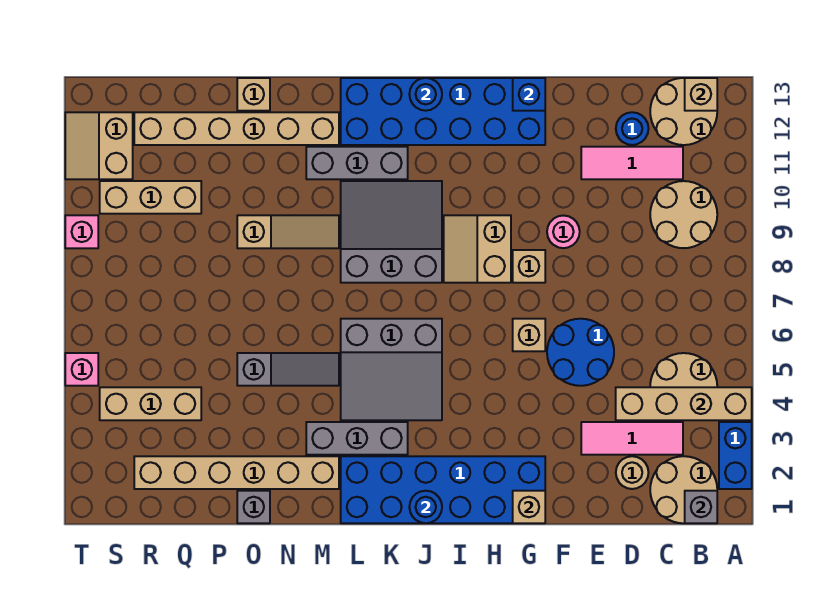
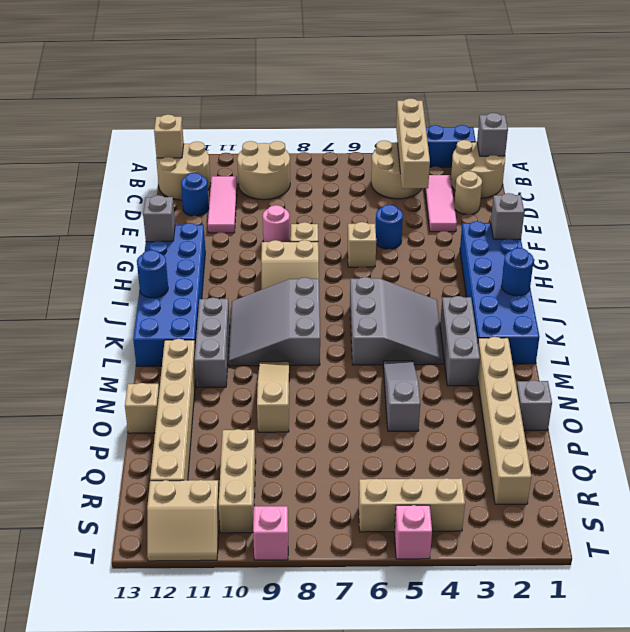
blue 2x2 round brick [547,319,614,386] -> blue 1x1 round brick [375,205,403,249]
tan 1x1 brick [513,491,545,523] -> grey 1x1 brick [491,193,524,239]
blue 1x1 brick [513,78,545,111] -> grey 1x1 brick [143,195,175,242]
tan 1x3 brick [100,387,201,420] -> tan 1x3 brick turned to [359,478,465,532]

